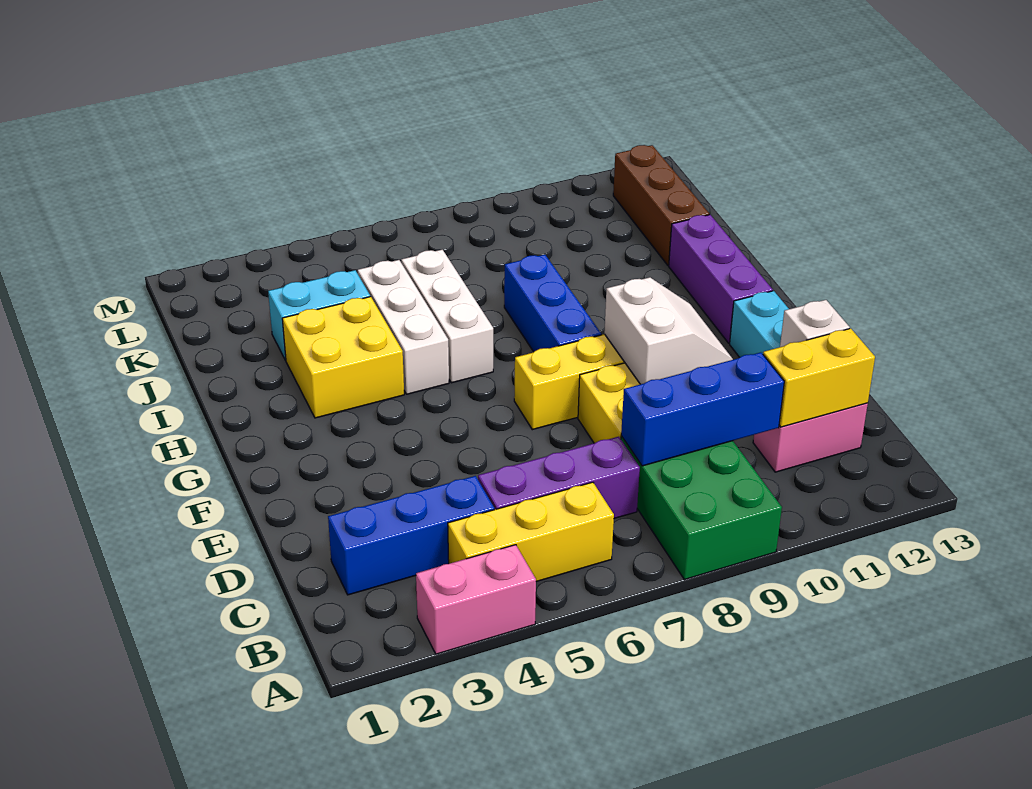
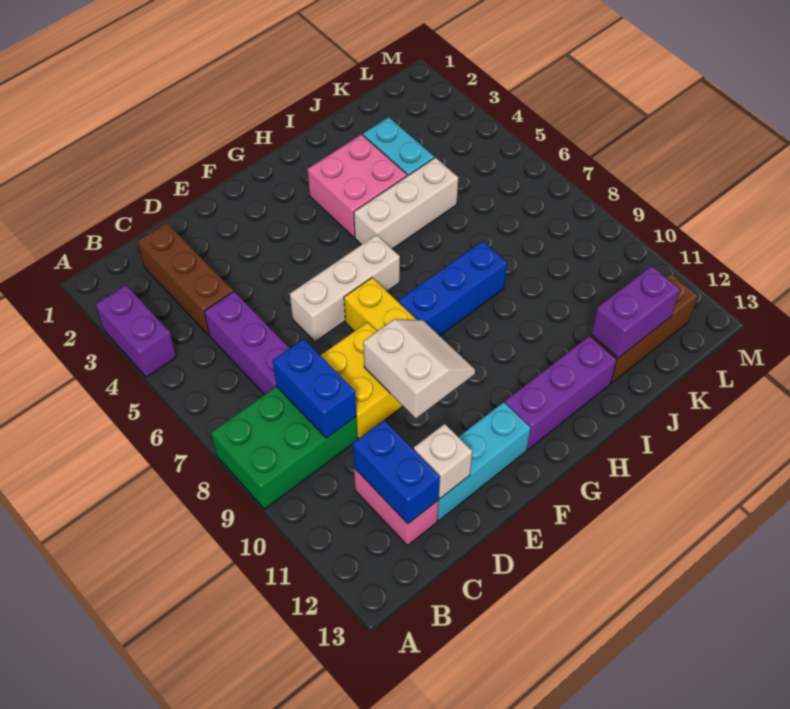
pink 1x2 brick [416,545,536,654] -> purple 1x2 brick [95,285,176,377]
yellow 1x3 brick [448,482,614,582] -> none
blue 1x3 brick [328,476,494,595] -> brown 1x3 brick [137,223,233,335]
blue 1x3 brick [621,352,784,466] -> blue 1x2 brick [273,339,356,438]
yellow 1x2 brick [763,328,875,427] -> blue 1x2 brick [353,420,440,524]
white 2x2 slope [604,277,733,384] -> white 2x2 slope turned to [363,319,475,418]
yellow 2x2 brick [282,297,404,418] -> pink 2x2 brick [308,134,407,237]
white 1x3 brick [401,250,493,383] -> white 1x3 brick moved to [290,235,400,342]
none -> purple 1x2 brick [591,266,680,358]

